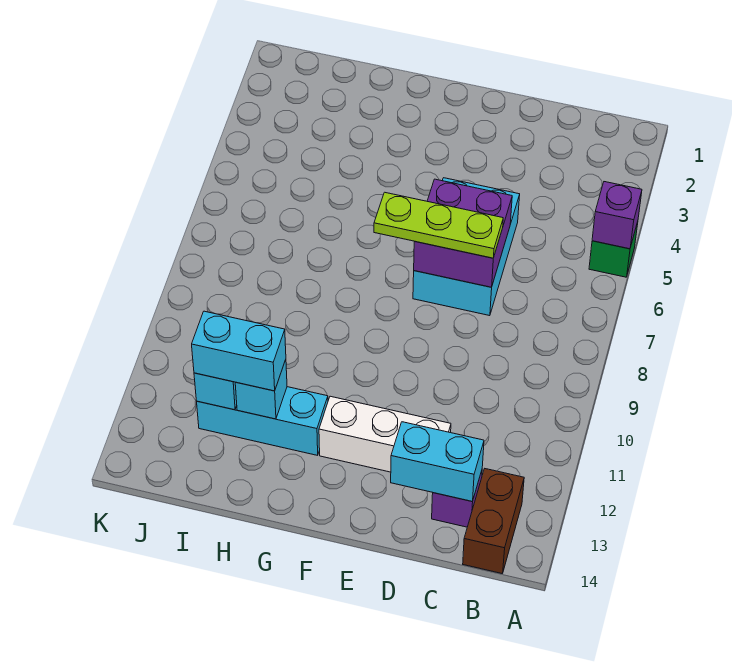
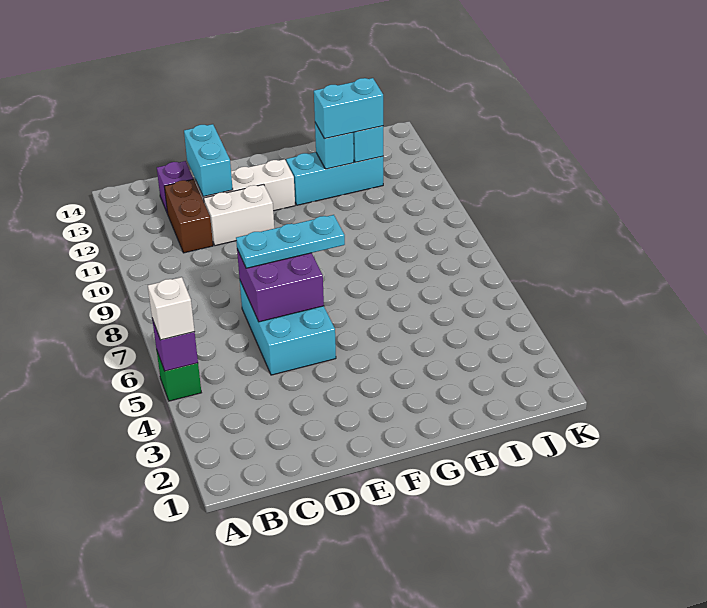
none -> white 1x1 brick [148,277,195,340]
brown 1x2 brick [463,469,524,574] -> brown 1x2 brick moved to [164,179,213,253]
cyan 1x2 brick [391,422,484,502] -> cyan 1x2 brick turned to [184,124,233,197]
lime 1x3 plate [374,192,503,258] -> cyan 1x3 plate [236,215,345,268]
none -> white 1x2 brick [204,184,274,246]

